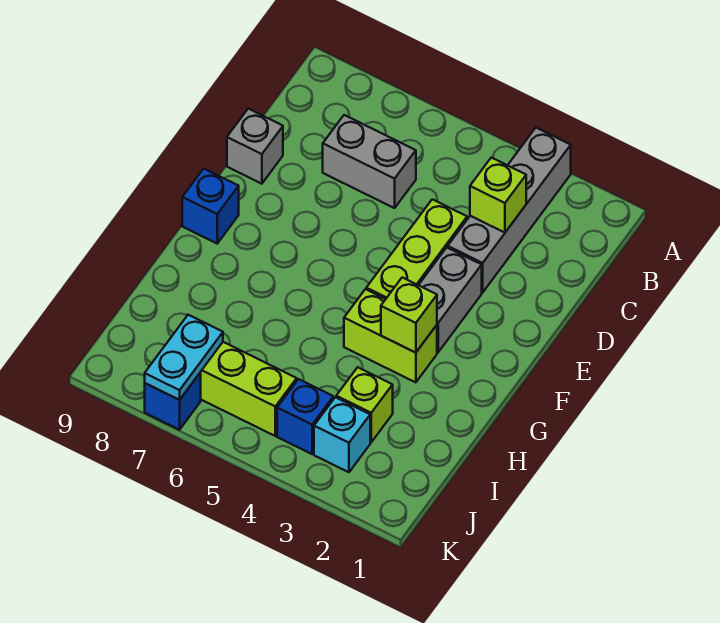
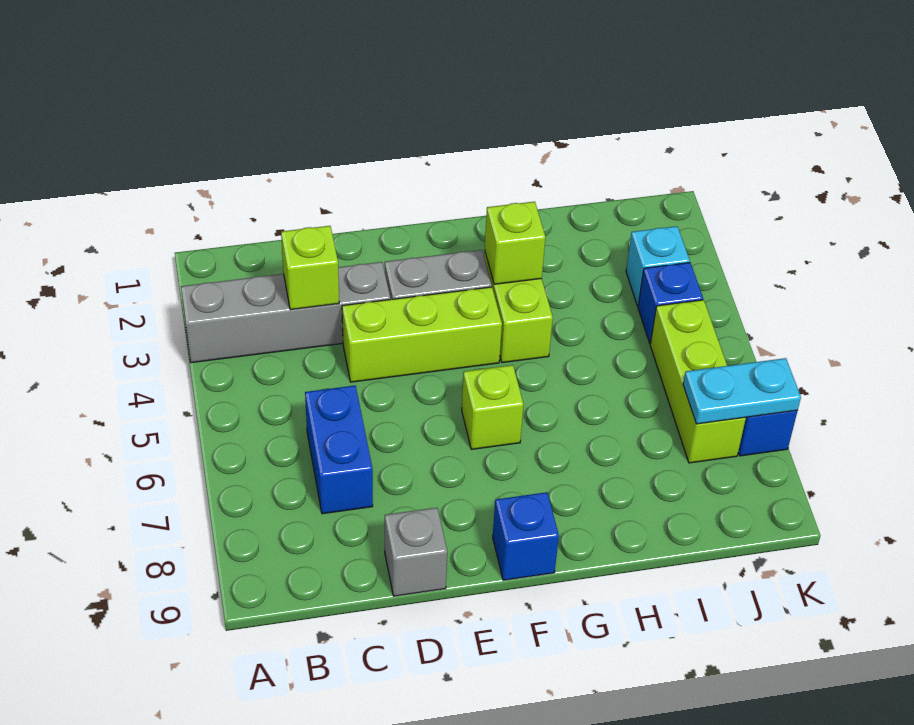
grey 1x2 brick [323,115,416,208] -> blue 1x2 brick [305,386,373,514]
lime 1x1 brick [336,367,393,442] -> lime 1x1 brick moved to [462,365,524,449]

